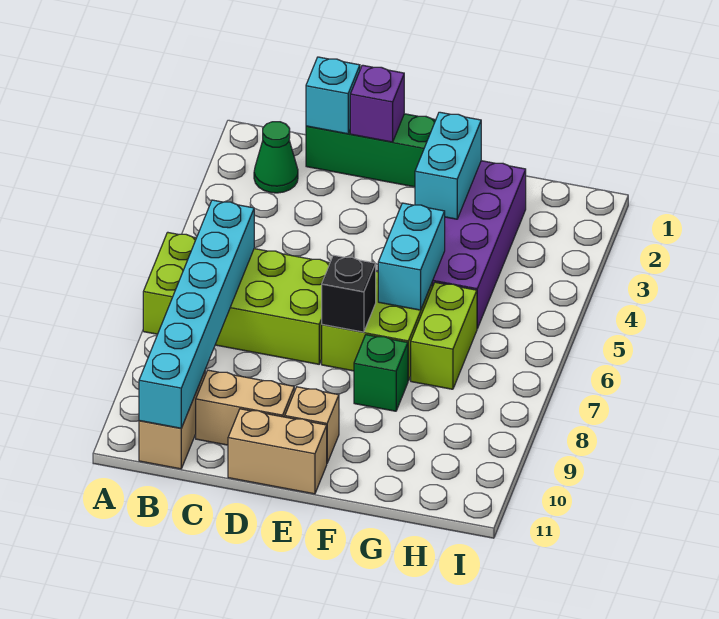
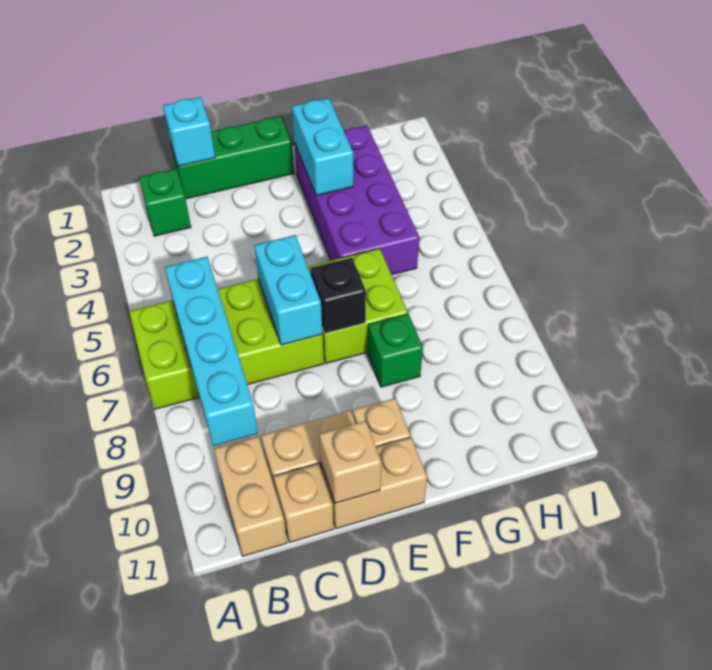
green 1x1 cone [254,122,298,193] -> green 1x1 brick [139,169,191,236]
cyan 1x6 brick [139,200,254,428] -> cyan 1x4 brick [165,257,258,446]
none -> tan 1x1 brick [274,464,334,542]
purple 1x1 brick [350,65,404,142] -> none
none -> tan 1x1 brick [319,421,381,503]
cyan 1x2 brick [378,203,445,310] -> cyan 1x2 brick moved to [254,235,322,345]
lime 1x2 brick [411,282,477,389] -> none

